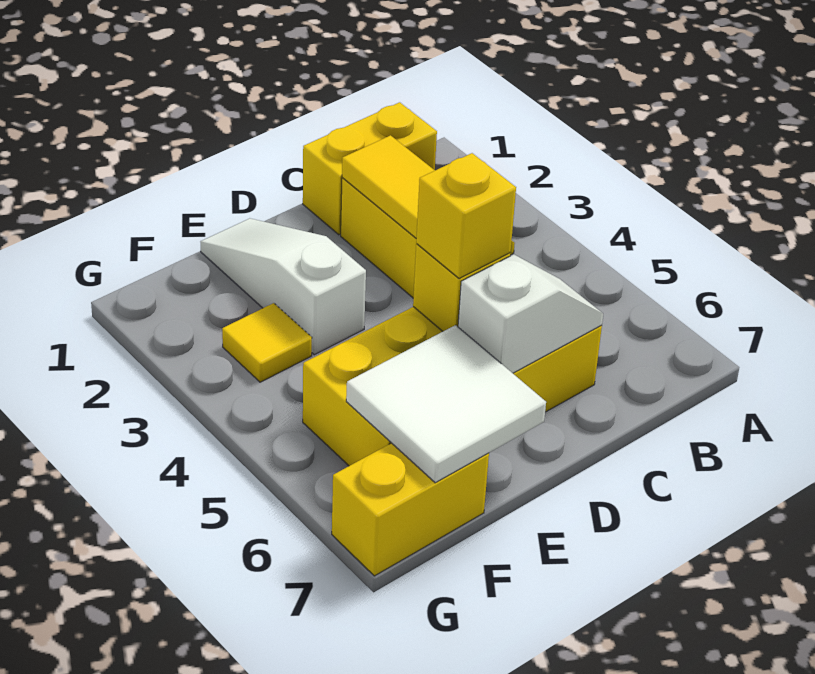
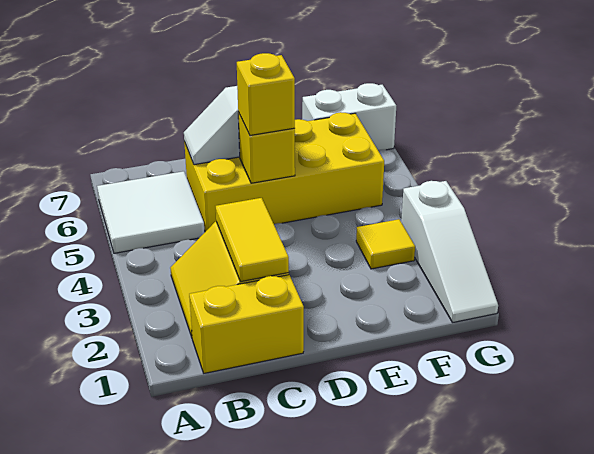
white 1x3 slope [200,218,366,355] -> white 1x3 slope moved to [401,181,498,323]
white 2x2 tile [346,325,546,483] -> white 2x2 tile moved to [97,171,205,253]
yellow 1x2 brick [332,443,489,576] -> white 1x2 brick [302,83,396,150]

